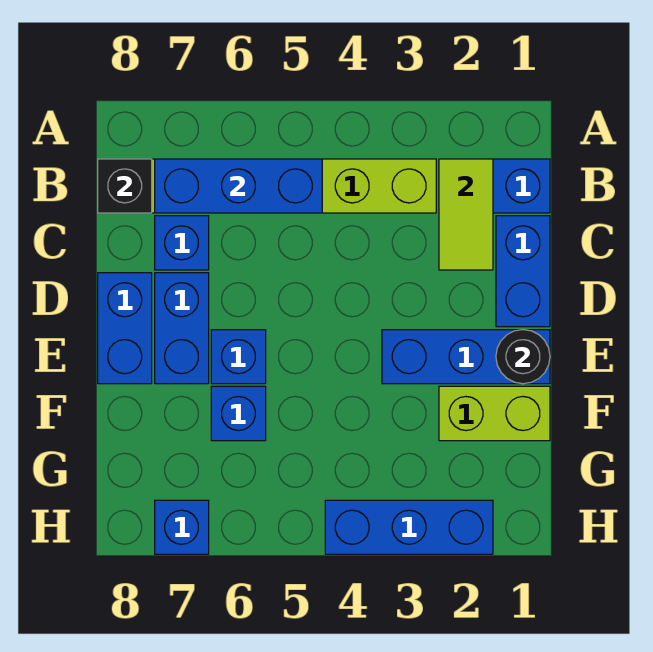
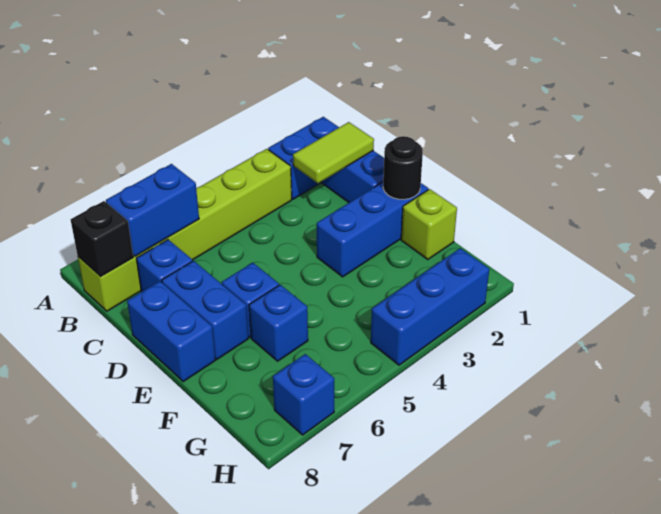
lime 1x2 tile [439,159,493,270] -> lime 1x2 tile turned to [293,122,374,183]
blue 1x3 brick [155,159,322,213] -> blue 1x2 brick [106,164,199,256]
lime 1x2 brick [439,386,550,441] -> lime 1x1 brick [401,189,457,260]

